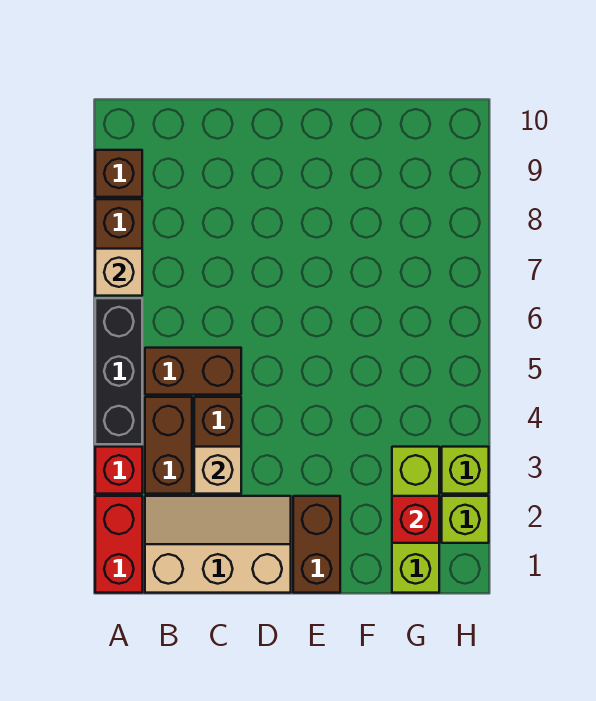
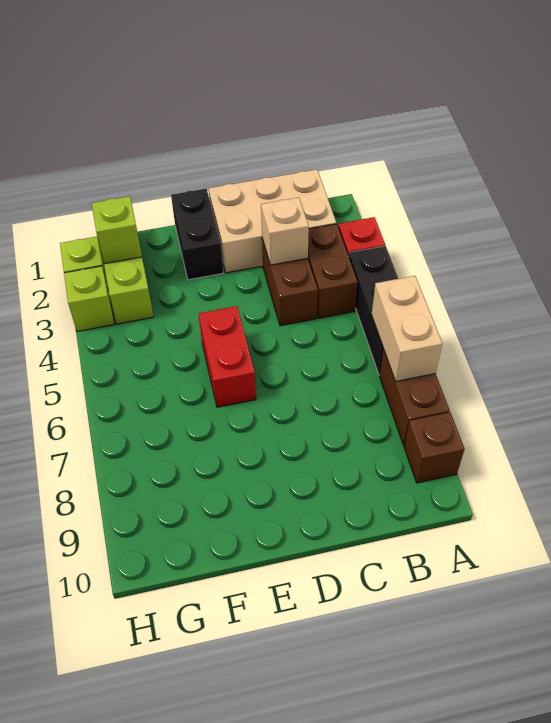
red 1x2 brick [95,496,142,593] -> red 1x2 brick moved to [199,306,256,407]
tan 1x1 brick [95,249,142,296] -> tan 1x2 brick [372,276,442,381]
tan 2x3 slope [145,496,291,593] -> tan 2x3 brick [209,170,336,273]
brown 1x2 brick [145,348,241,395] -> none
brown 1x2 brick [293,496,340,593] -> black 1x2 brick [171,189,224,280]
red 1x1 brick [392,496,439,543] -> lime 1x1 brick [92,196,142,264]

